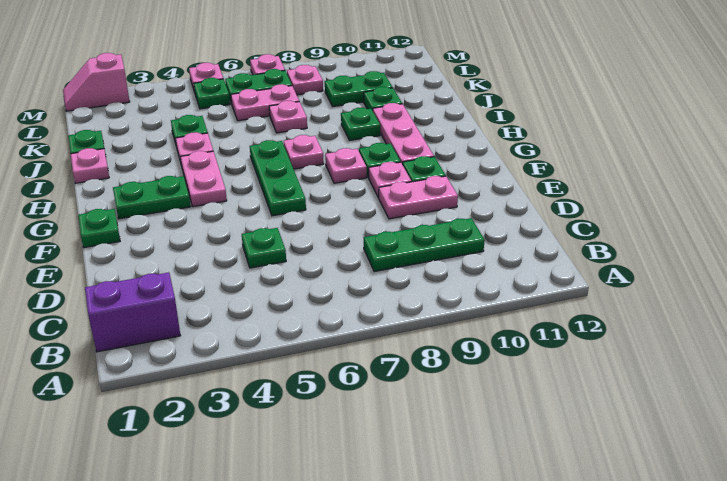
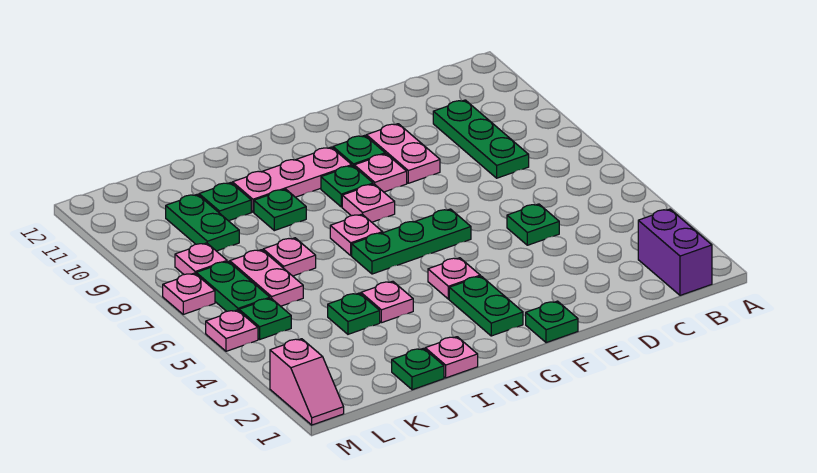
pink 1x2 plate [180,151,227,207] -> pink 1x1 plate [428,258,480,299]

